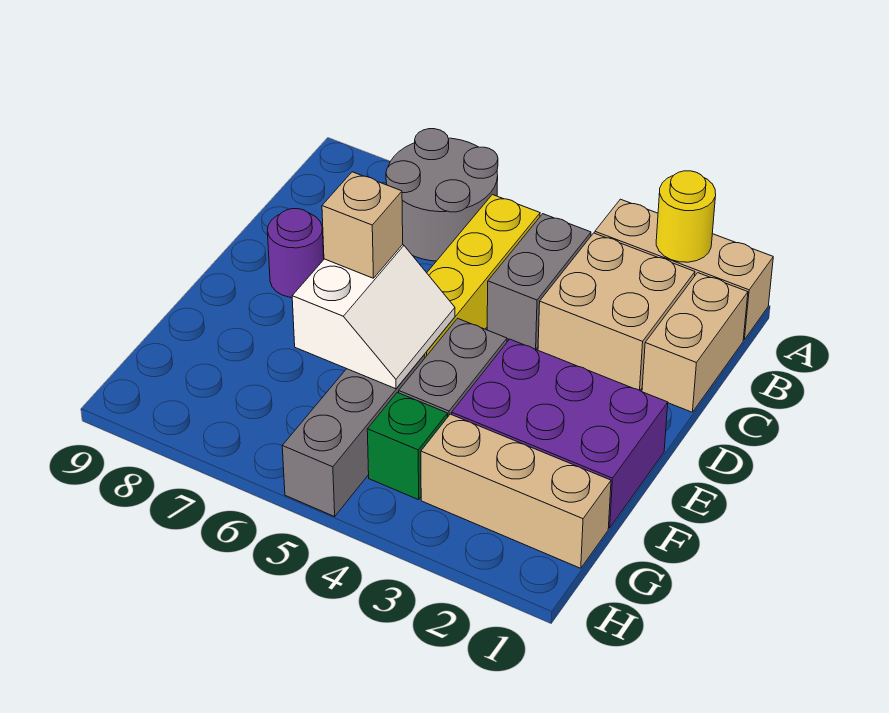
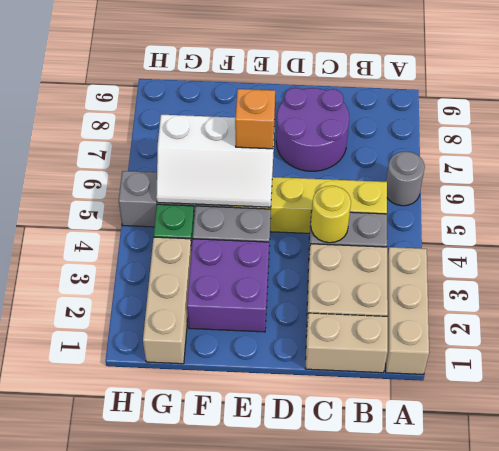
yellow 1x1 round brick [656,171,716,262] -> yellow 1x1 round brick moved to [311,186,351,243]
grey 2x2 round brick [386,129,498,261] -> grey 1x1 round brick [386,151,425,206]
purple 1x1 round brick [267,209,324,298] -> purple 2x2 round brick [276,88,349,171]
purple 2x3 brick [452,339,668,528] -> purple 2x2 brick [187,239,269,332]
white 2x2 slope [292,245,455,389] -> white 2x3 slope [156,115,274,207]
tan 1x1 brick [322,172,403,278] -> orange 1x1 brick [235,89,275,149]

